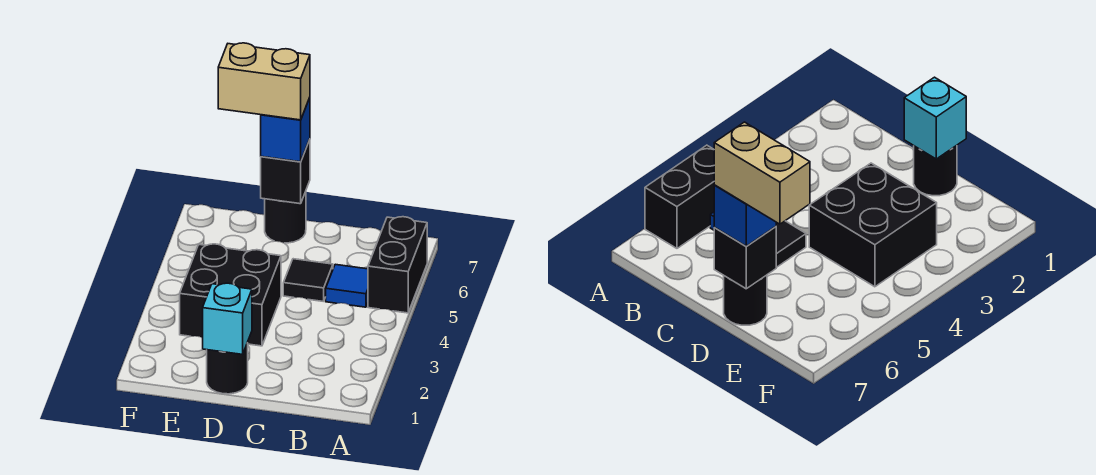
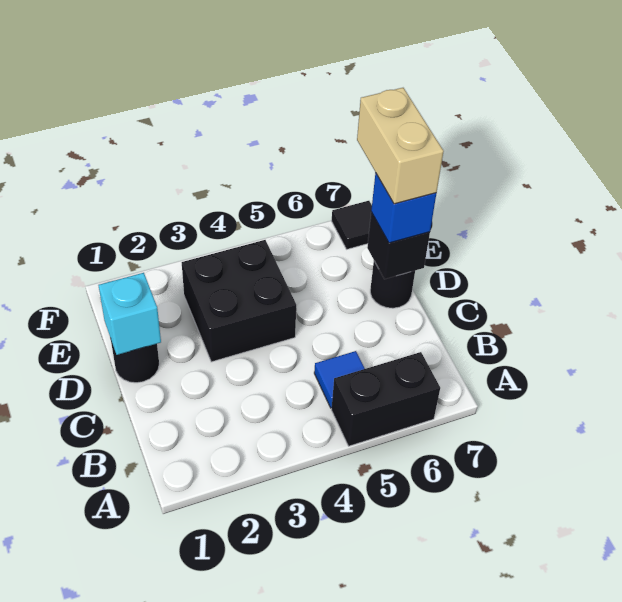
black 1x1 tile [283,259,333,302] -> black 1x1 tile moved to [332,201,372,249]

